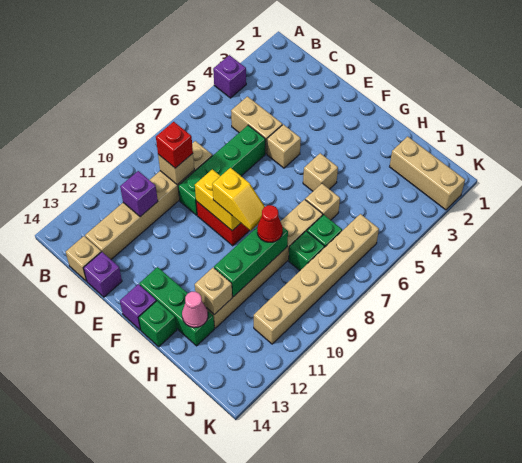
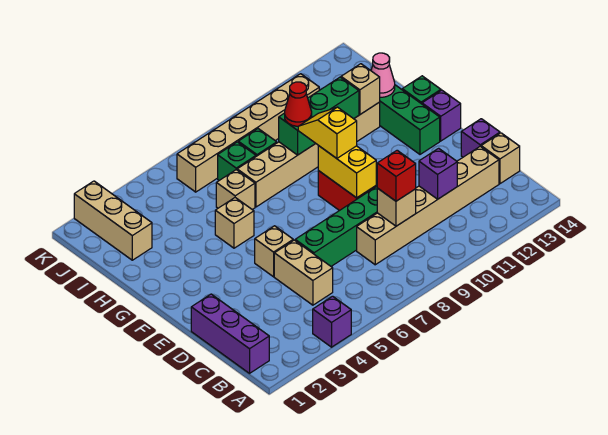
none -> purple 1x3 brick [191,294,269,373]

